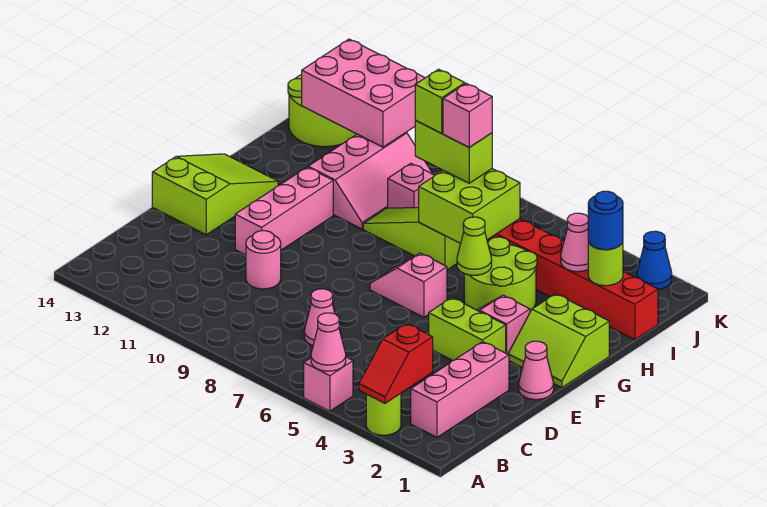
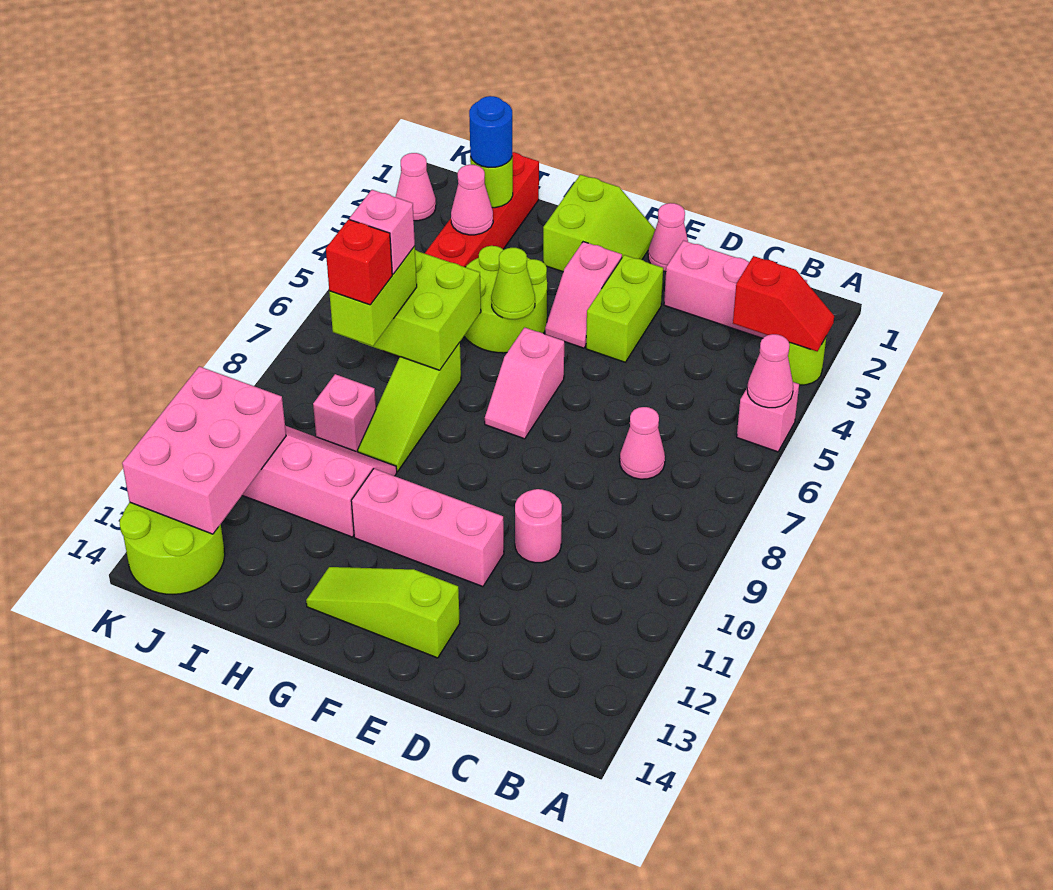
lime 2x3 slope [152,154,278,235] -> lime 1x3 slope [306,567,460,658]
lime 1x1 brick [415,69,465,133] -> red 1x1 brick [326,219,392,305]
blue 1x1 cone [637,231,672,289] -> pink 1x1 cone [396,153,436,221]

